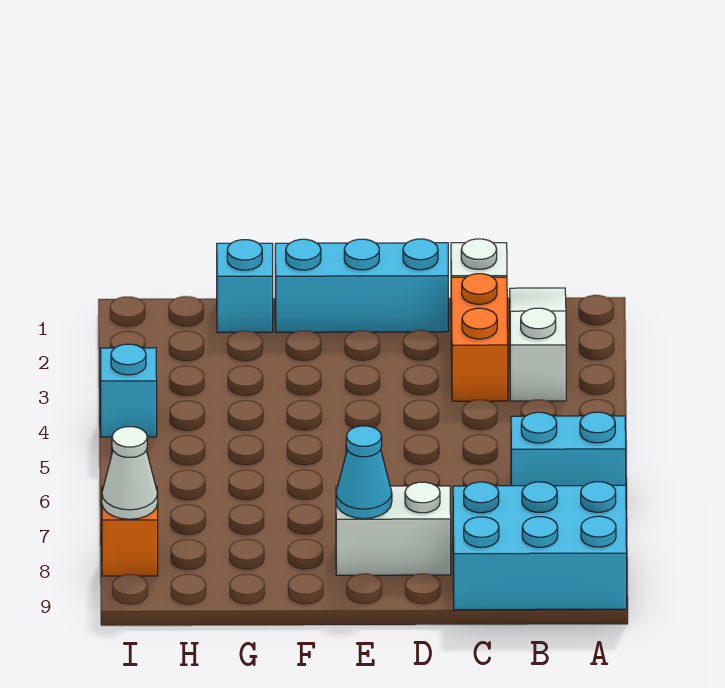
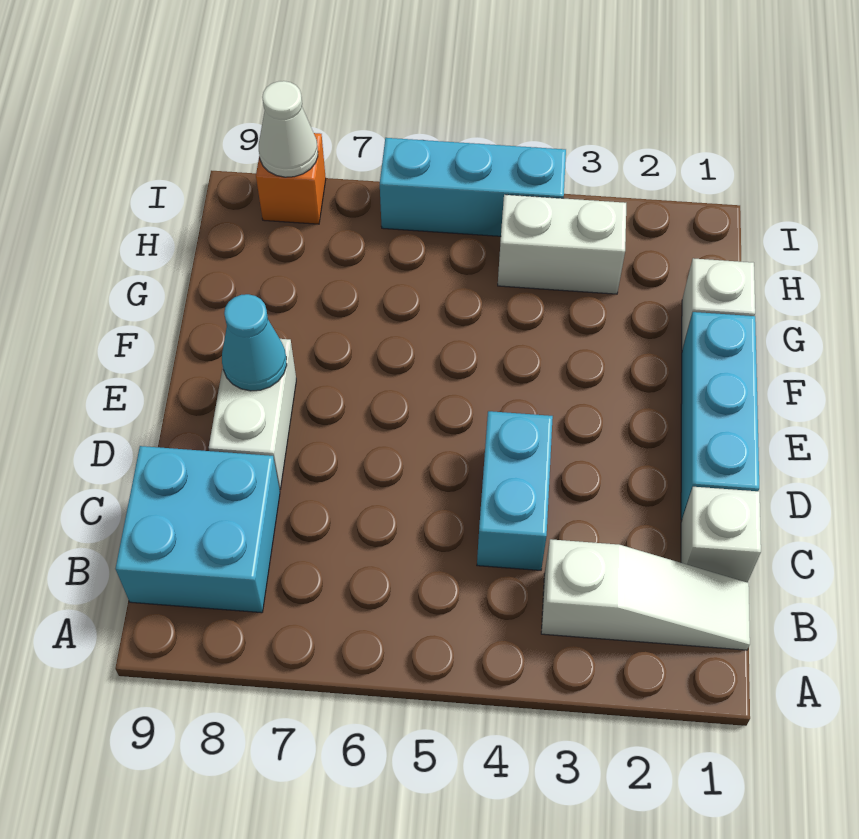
cyan 1x2 brick [511,412,626,486] -> cyan 1x2 brick moved to [477,411,553,570]
cyan 2x3 brick [453,482,627,610] -> cyan 2x2 brick [115,446,280,613]
orange 1x2 brick [451,274,508,401] -> none
cyan 1x1 brick [217,240,273,333] -> white 1x1 brick [682,258,755,350]
none -> white 1x2 brick [498,195,626,294]
cyan 1x1 brick [100,344,157,437] -> cyan 1x3 brick [380,138,566,236]

